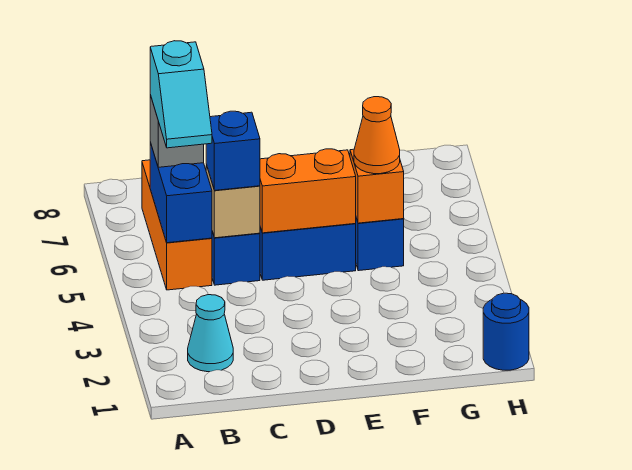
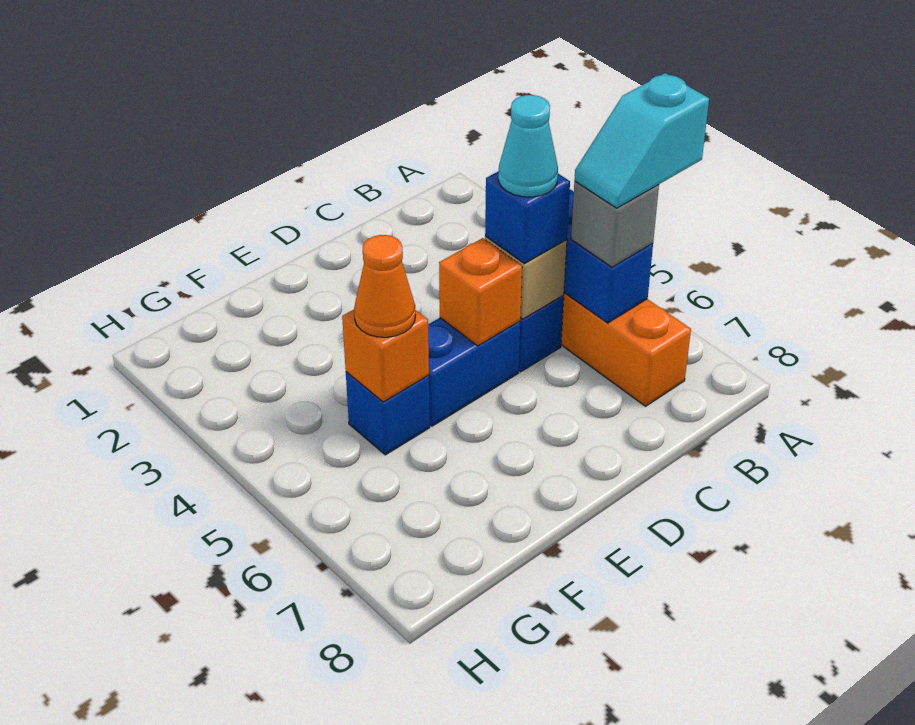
cyan 1x1 cone [188,295,233,372] -> cyan 1x1 cone moved to [498,95,558,197]
cyan 1x2 slope [150,41,212,148] -> cyan 1x2 slope turned to [574,73,709,208]
orange 1x2 brick [260,149,356,233] -> orange 1x1 brick [439,238,522,346]
blue 1x1 round brick [483,293,529,370] -> none

